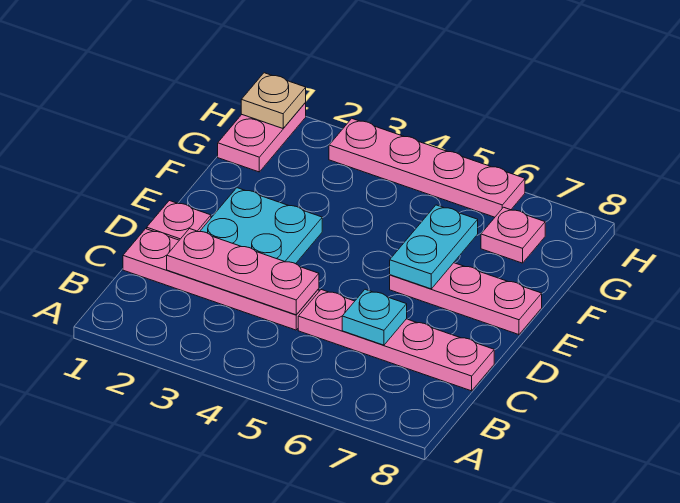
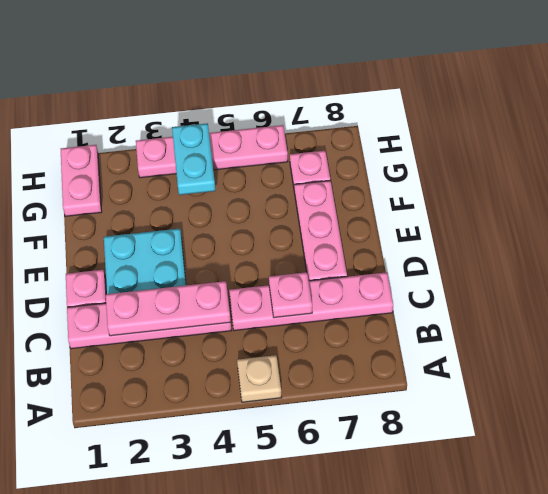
cyan 1x1 plate [342,289,407,345] -> pink 1x1 plate [269,272,312,318]
pink 1x3 plate [390,263,542,335] -> pink 1x3 plate turned to [294,181,347,281]
cyan 1x2 plate [390,205,478,289] -> cyan 1x2 plate moved to [172,123,215,195]
tan 1x1 plate [241,73,306,128] -> tan 1x1 plate moved to [237,355,282,402]

